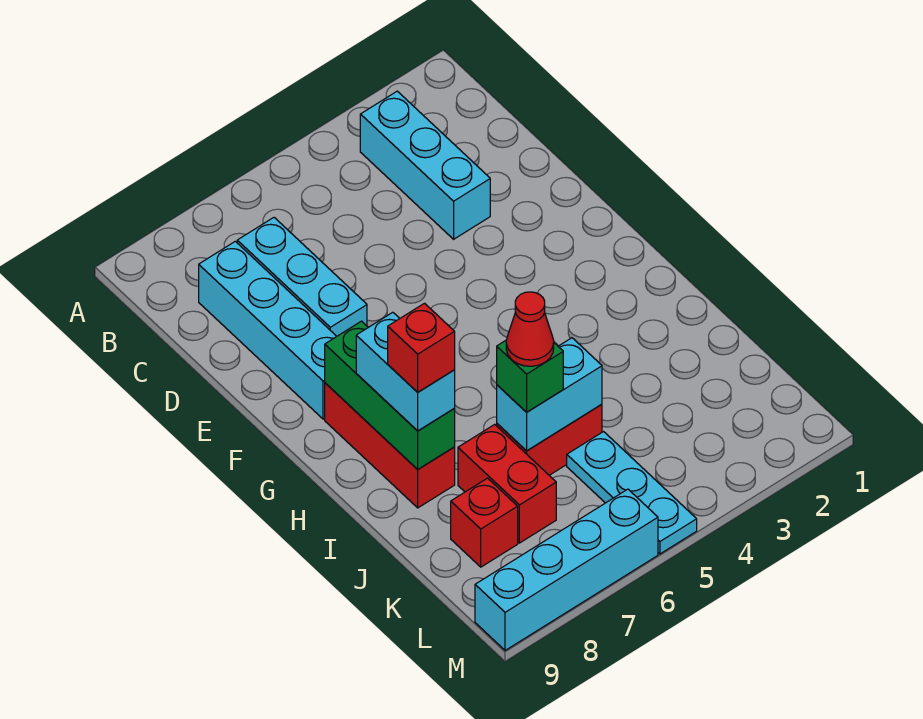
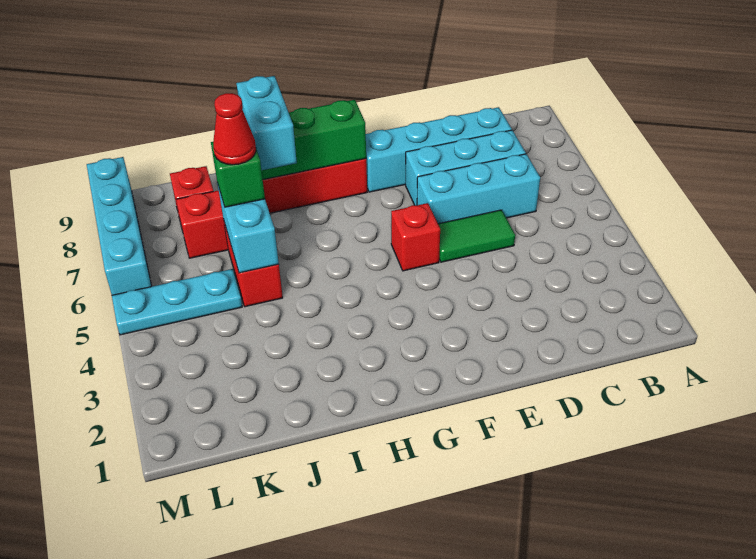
cyan 1x3 brick [360,91,490,239] -> cyan 1x3 brick moved to [417,154,540,224]
none -> green 1x2 tile [438,210,515,262]
cyan 1x2 brick [356,312,455,431] -> cyan 1x2 brick turned to [236,76,297,170]
red 1x1 brick [388,303,455,392] -> red 1x1 brick moved to [391,203,440,271]

